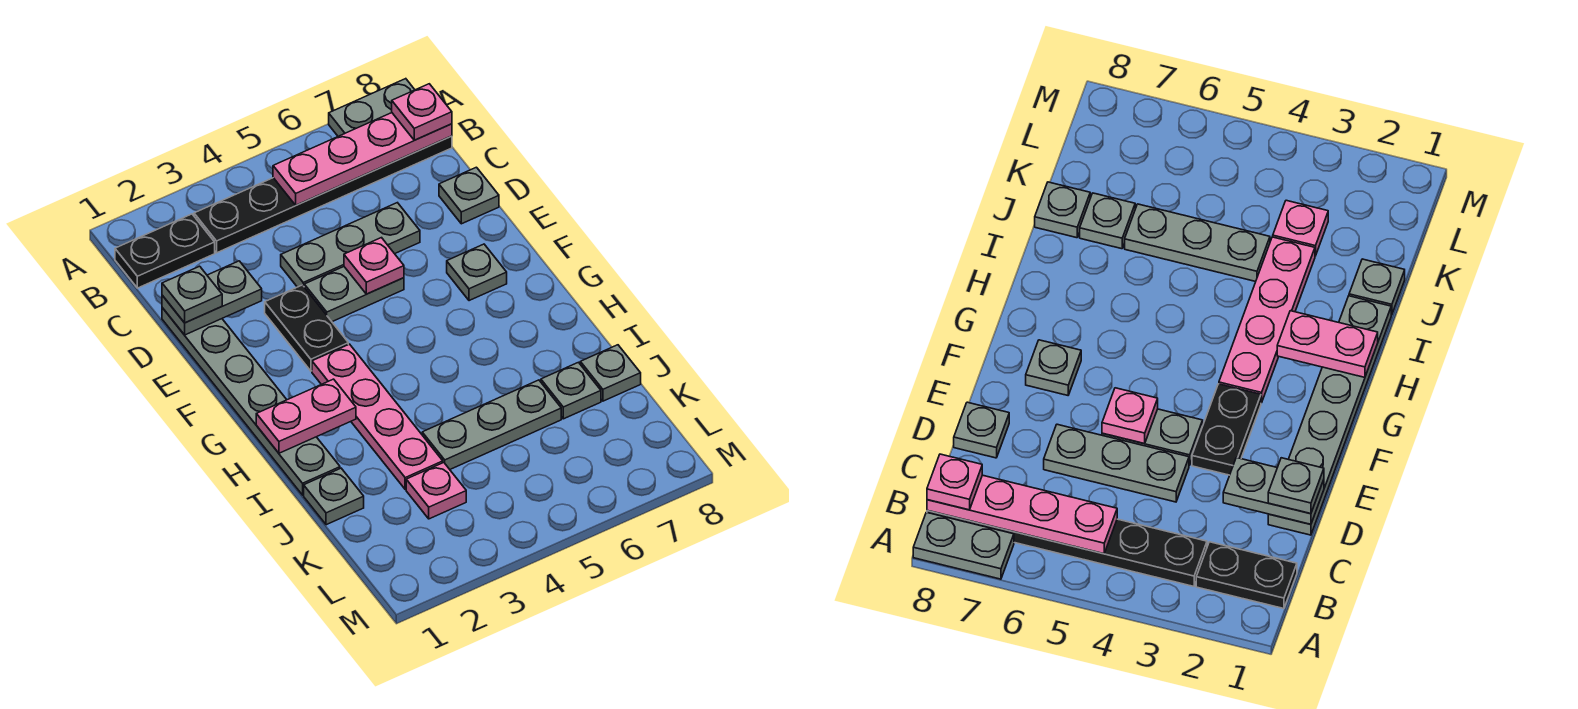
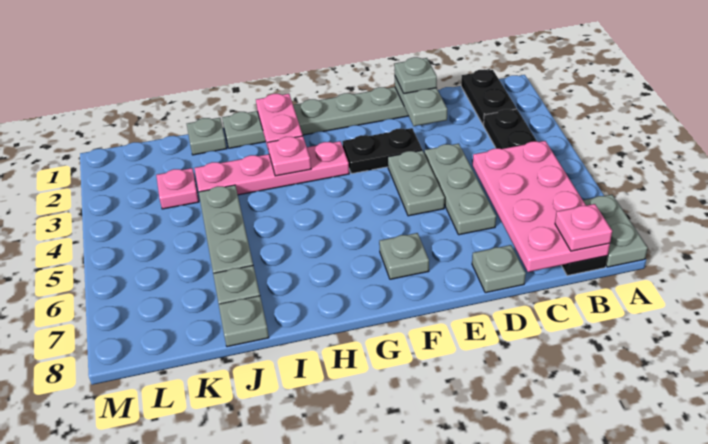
pink 1x4 plate [273,113,452,205] -> pink 2x4 plate [473,141,610,272]
pink 1x1 plate [344,238,404,294] -> pink 1x1 plate moved to [268,136,311,176]

